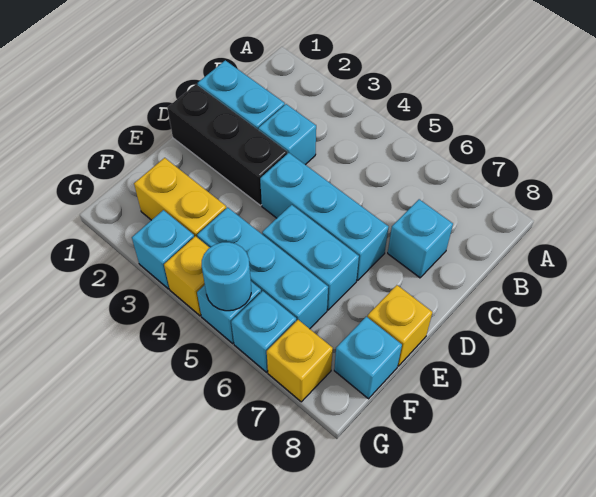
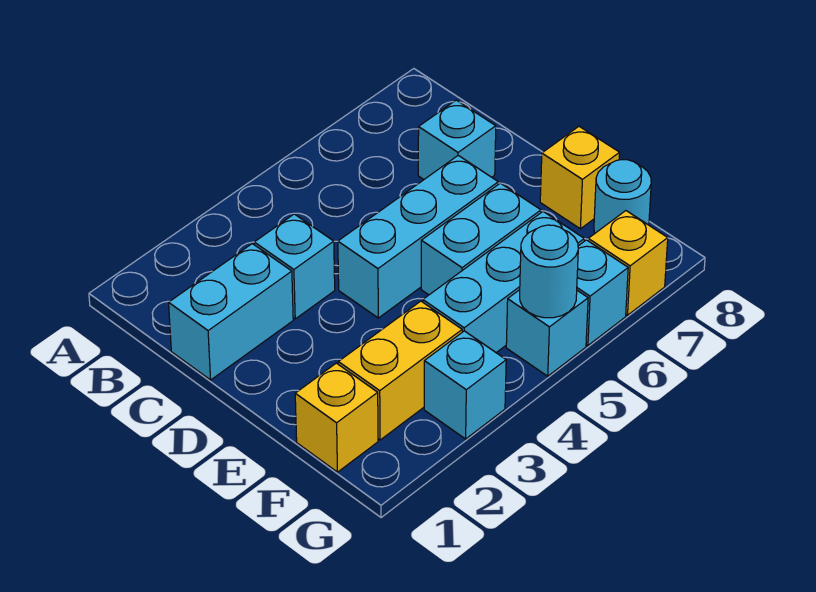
black 1x3 brick [167,84,287,205] -> none
cyan 1x1 brick [334,317,402,399] -> cyan 1x1 round brick [594,160,651,234]
yellow 1x1 brick [164,236,210,316] -> yellow 1x1 brick moved to [295,363,378,472]

